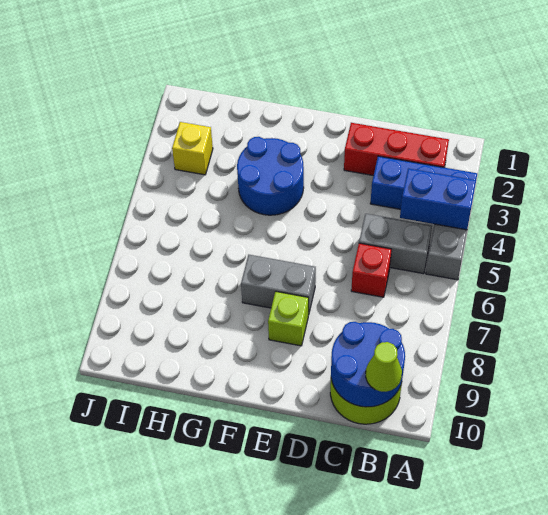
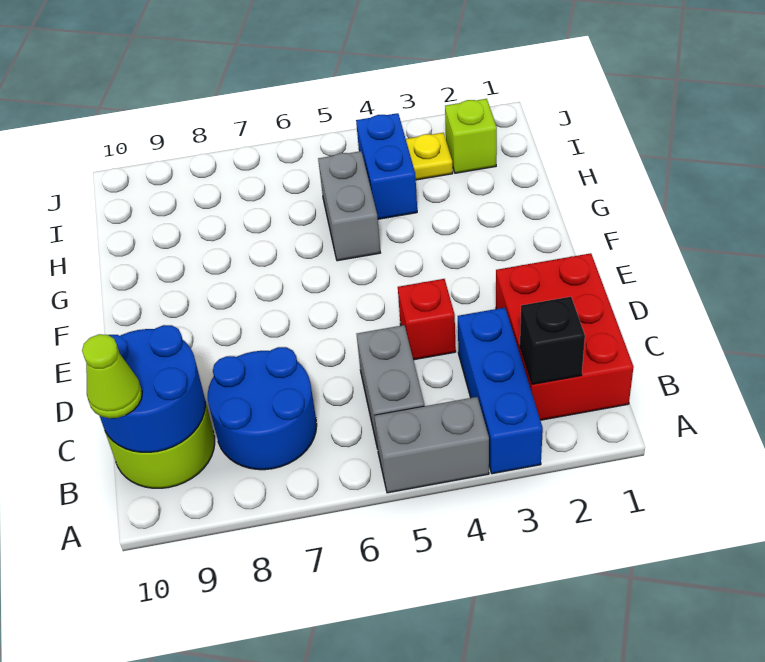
blue 1x2 brick [400,168,476,230] -> blue 1x2 brick moved to [356,113,417,219]
red 1x3 brick [344,123,449,176] -> red 2x3 brick [496,253,634,420]
none -> black 1x1 brick [520,297,585,384]
red 1x1 brick [351,243,392,297] -> red 1x1 brick moved to [398,279,456,360]
grey 1x2 brick [241,255,316,315] -> grey 1x2 brick moved to [318,151,380,261]
lime 1x1 brick [268,292,309,346] -> lime 1x1 brick moved to [445,99,497,173]
blue 2x2 round brick [237,137,304,215] -> blue 2x2 round brick moved to [208,347,317,470]
yellow 1x1 brick [172,122,213,175] -> yellow 1x1 plate [406,133,453,180]

